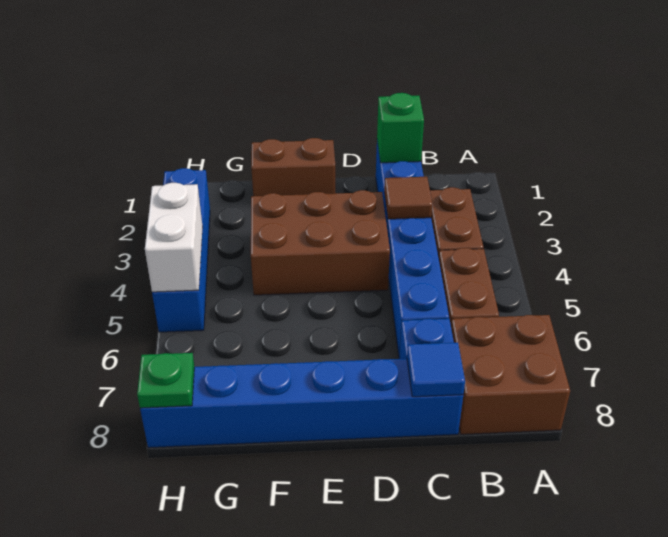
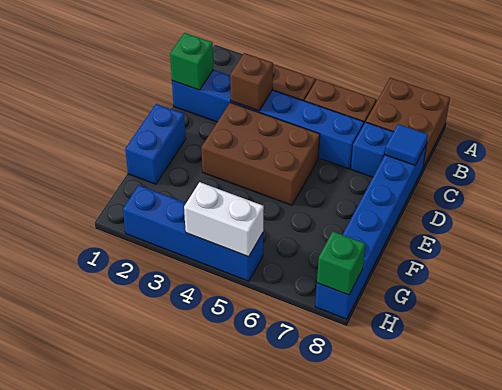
brown 1x1 tile [384,177,432,219] -> brown 1x1 brick [230,53,273,111]
brown 2x3 brick [251,190,390,295] -> brown 2x3 brick turned to [201,102,320,205]
brown 1x2 brick [251,138,335,196] -> blue 1x2 brick [125,104,186,184]
green 1x1 plate [137,353,194,408] -> green 1x1 brick [317,232,365,295]

